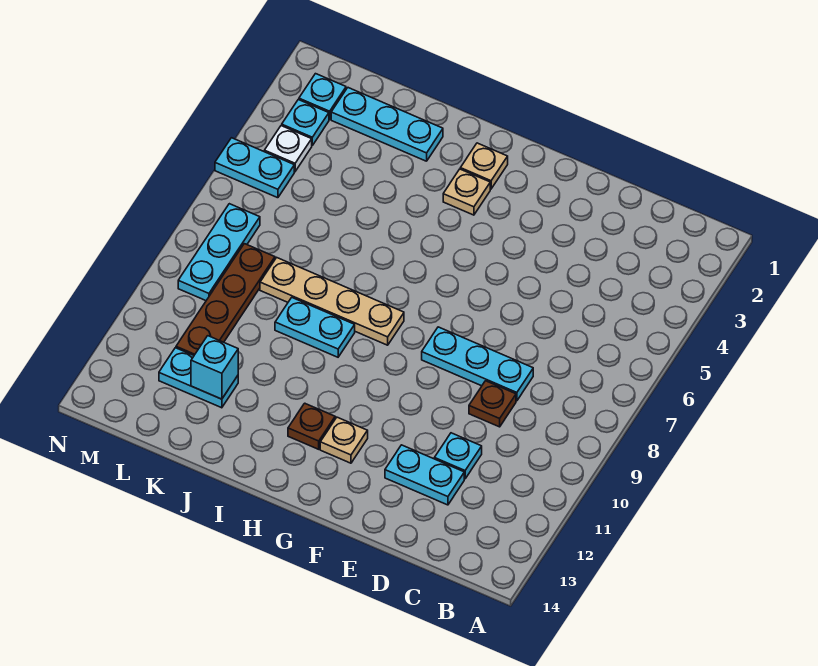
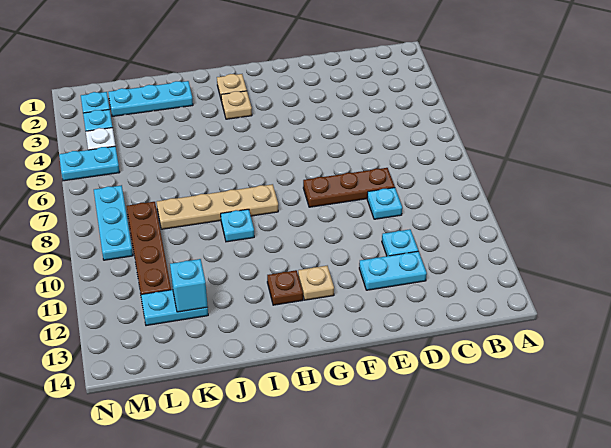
cyan 1x3 plate [422,327,533,401] -> brown 1x3 plate [303,168,395,207]
brown 1x1 plate [469,381,516,427] -> cyan 1x1 plate [367,188,402,219]
cyan 1x2 plate [275,298,355,357] -> cyan 1x1 plate [221,209,254,242]

